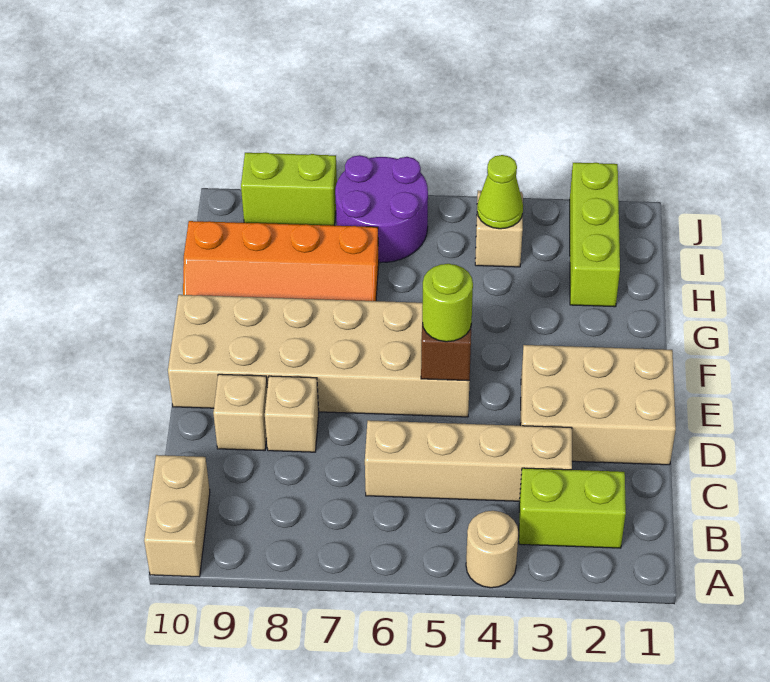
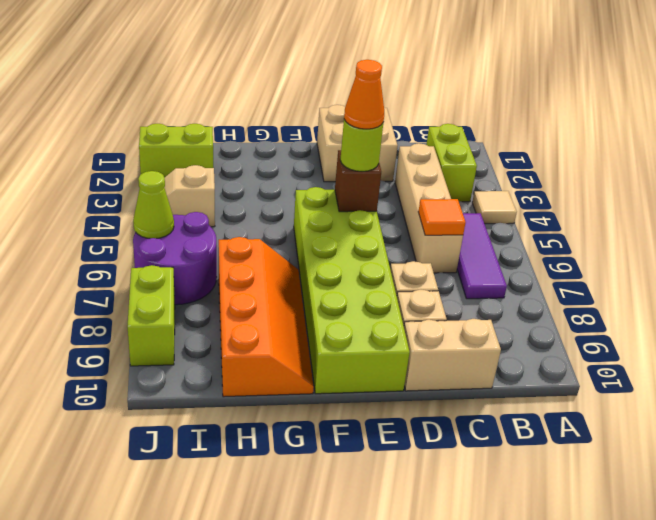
tan 1x1 round brick [466,511,519,588] -> tan 1x1 tile [472,191,517,224]
tan 1x2 brick [144,455,210,577] -> tan 1x2 brick moved to [404,319,501,391]
none -> purple 1x3 tile [457,213,507,299]
none -> orange 1x1 tile [418,199,466,235]
tan 2x3 brick [520,345,676,465] -> tan 2x2 brick [317,105,398,182]
tan 2x6 brick [168,295,470,417] -> lime 2x6 brick [294,187,410,394]
none -> orange 1x1 cone [344,60,384,129]
lime 1x3 brick [570,163,620,307] -> lime 1x2 brick [139,124,213,178]
lime 1x1 cone [477,155,523,229] -> lime 1x1 cone moved to [133,171,174,238]

